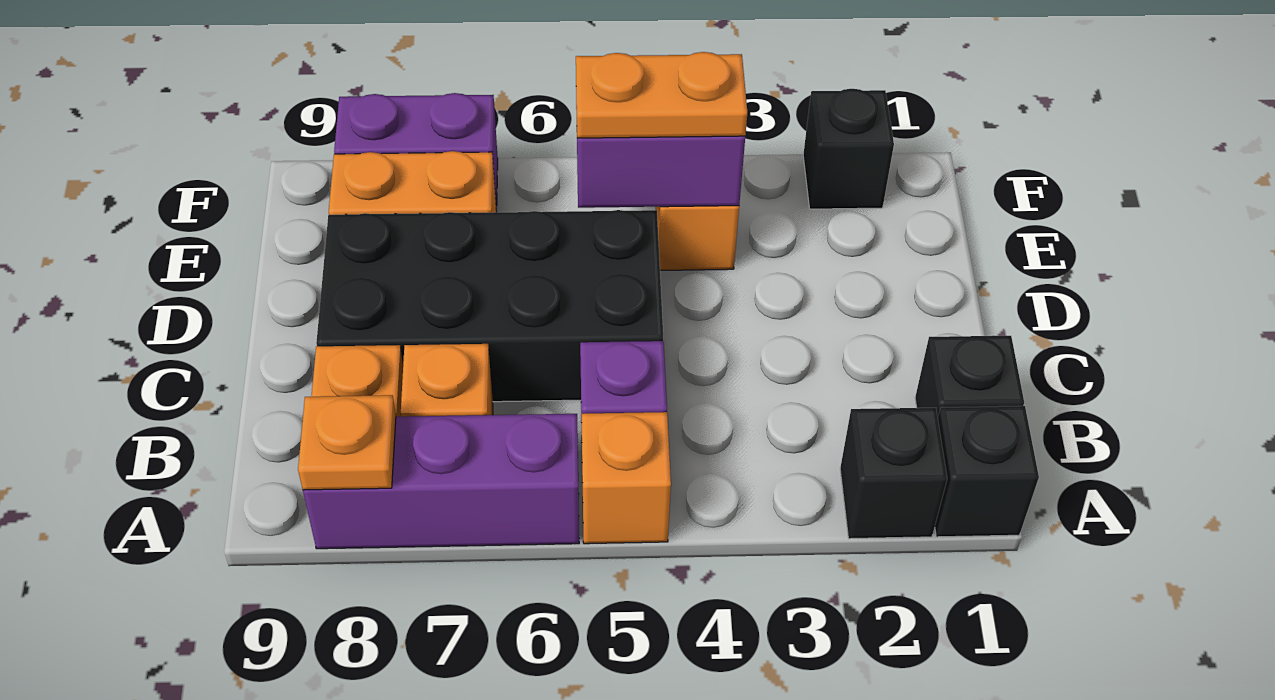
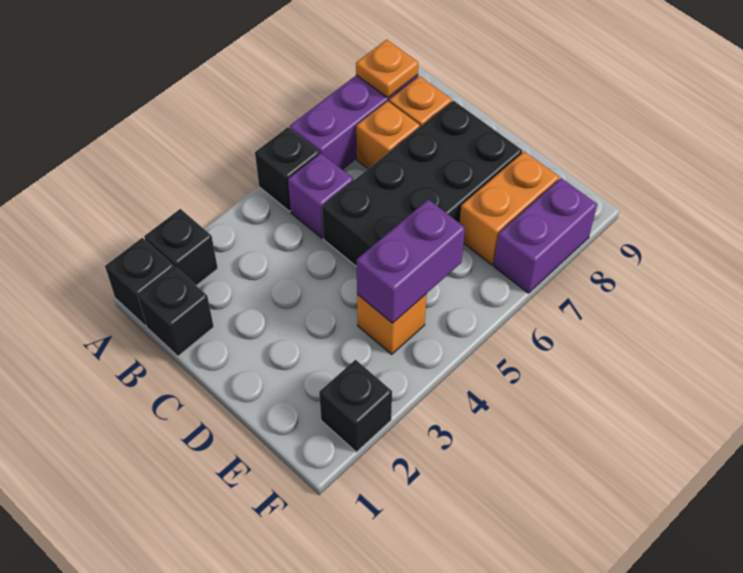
orange 1x1 brick [581,412,671,544] -> black 1x1 brick [255,127,319,211]
orange 1x2 plate [576,52,747,138] -> none

